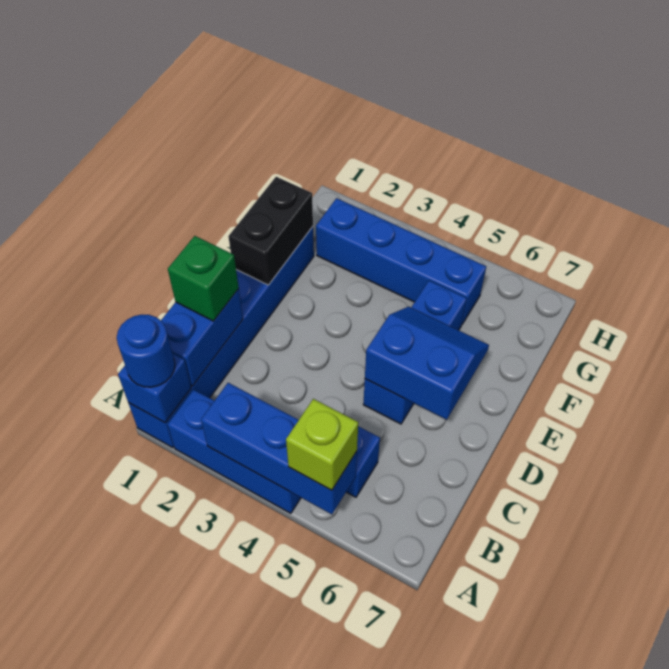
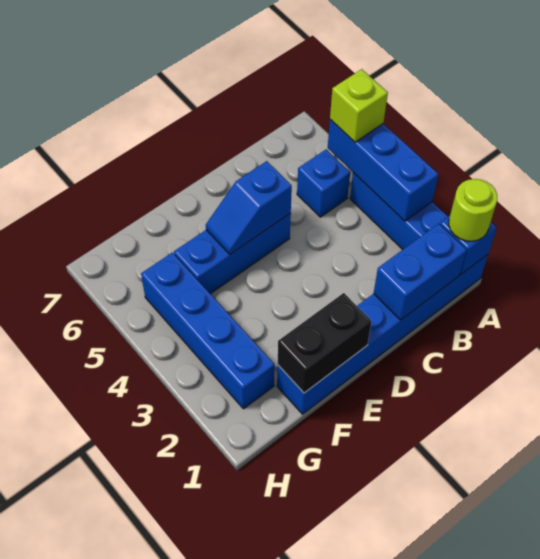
blue 1x1 round brick [117,315,175,387] -> lime 1x1 round brick [449,179,497,241]
green 1x1 brick [168,236,239,321] -> none
blue 2x2 slope [365,307,489,420] -> blue 1x2 slope [206,161,292,254]

